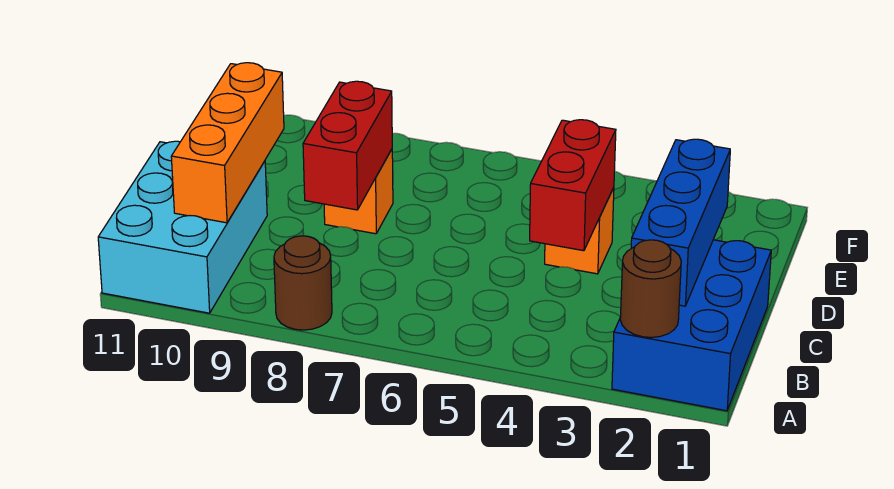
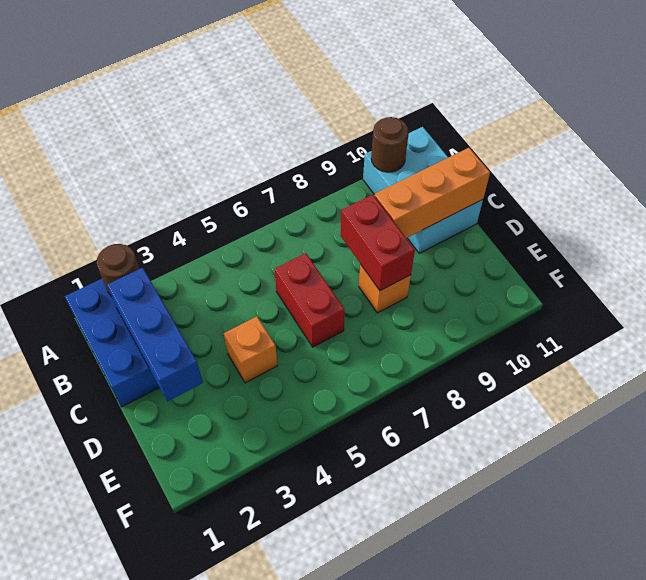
brown 1x1 round brick [274,236,332,330] -> brown 1x1 round brick moved to [371,117,409,172]
orange 1x3 brick [171,63,284,223] -> orange 1x3 brick turned to [374,148,490,238]
red 1x2 brick [530,120,616,251] -> red 1x2 brick moved to [274,253,345,347]

